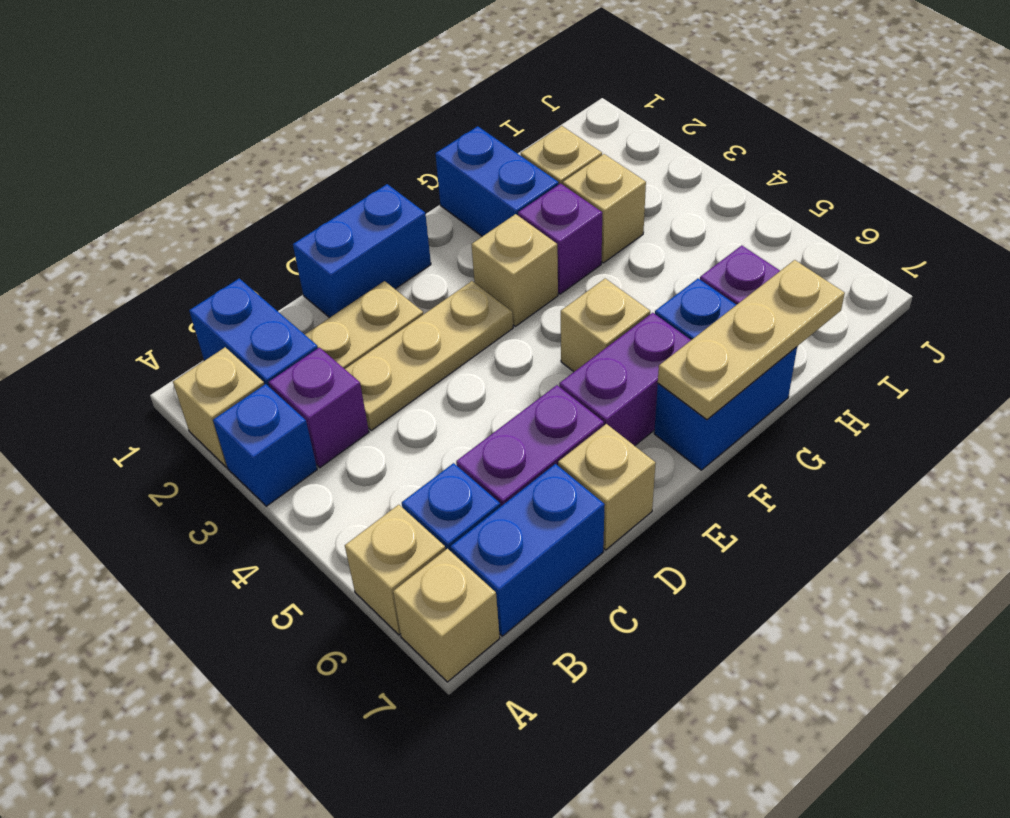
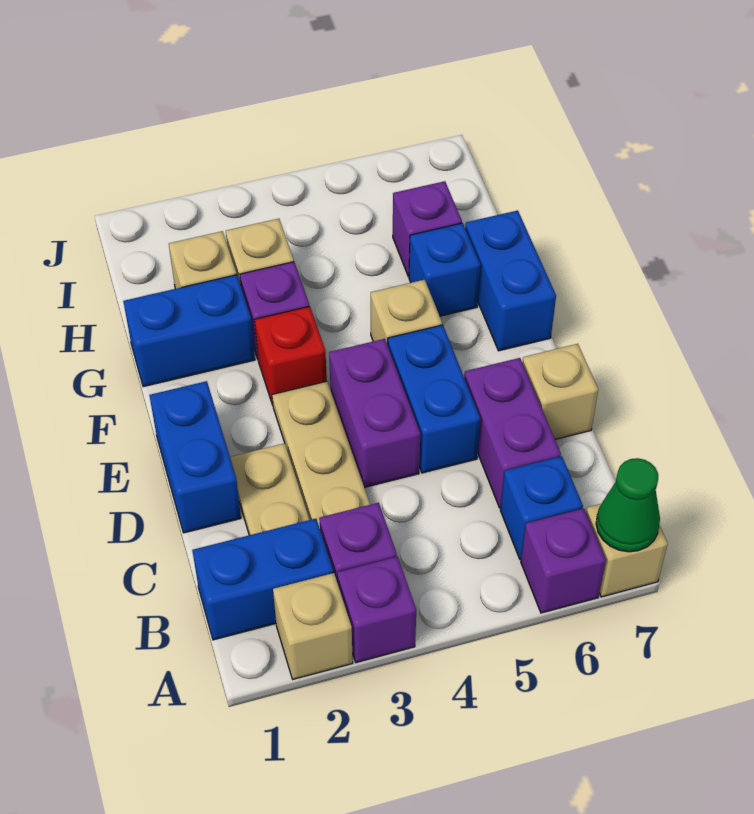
blue 1x1 brick [213,384,317,506] -> purple 1x1 brick [337,557,416,663]
tan 1x1 brick [345,505,445,635] -> purple 1x1 brick [521,508,606,613]
none -> green 1x1 cone [596,458,660,552]
blue 1x2 brick [450,464,605,636] -> blue 1x2 brick moved to [388,325,480,473]
purple 1x2 brick [559,313,691,446] -> purple 1x2 brick moved to [329,339,420,488]
tan 1x1 brick [471,214,558,326] -> red 1x1 brick [255,306,327,405]
tan 1x3 plate [658,260,845,420] -> none

